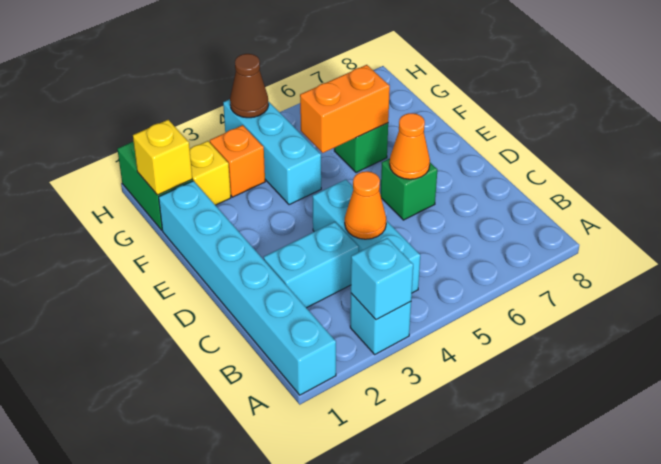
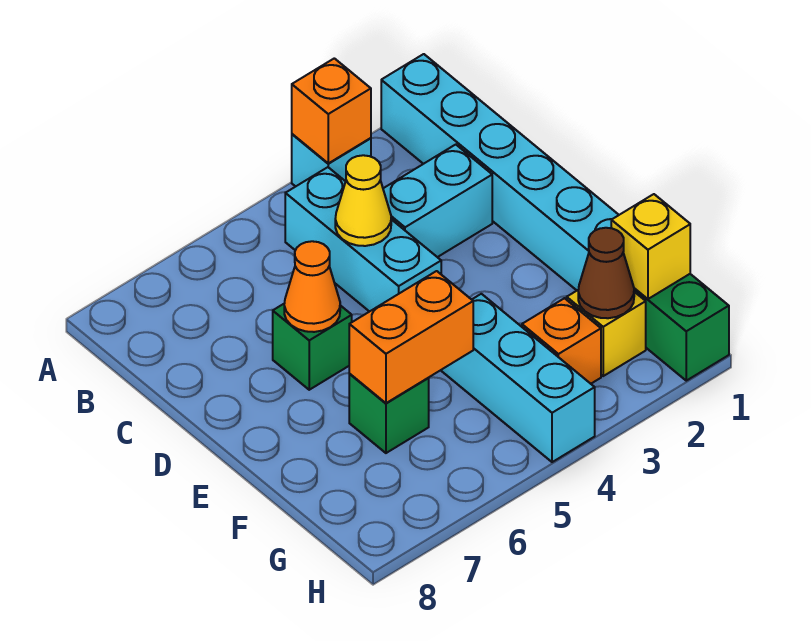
cyan 1x1 brick [351,238,413,320] -> orange 1x1 brick [292,58,371,163]
orange 1x1 cone [345,171,386,239] -> yellow 1x1 cone [335,155,391,246]
brown 1x1 cone [230,54,269,118] -> brown 1x1 cone moved to [578,228,634,318]

